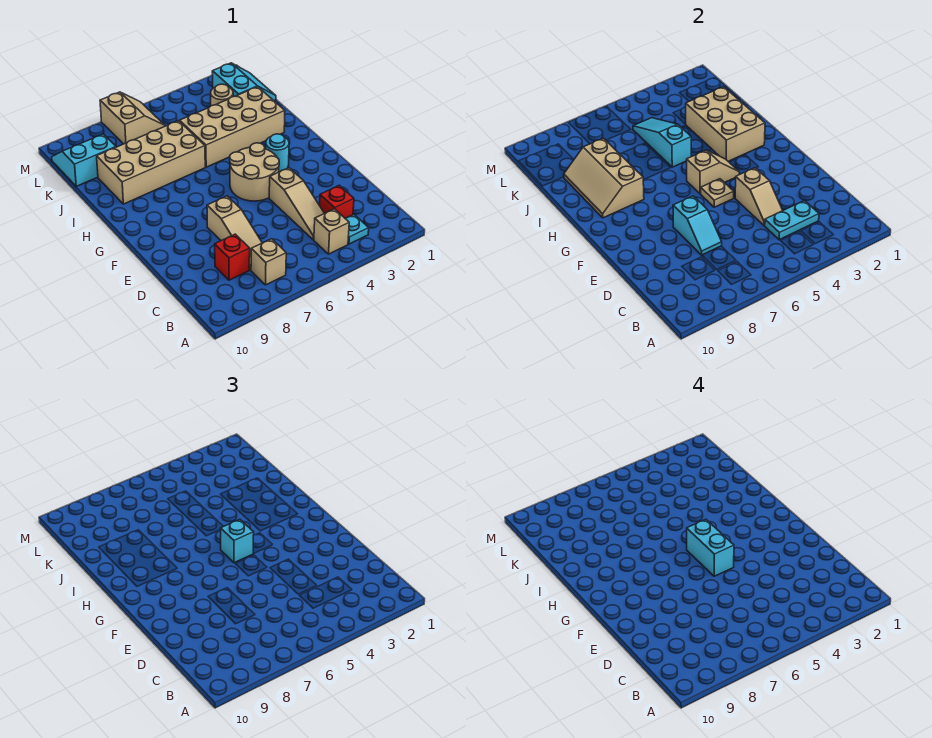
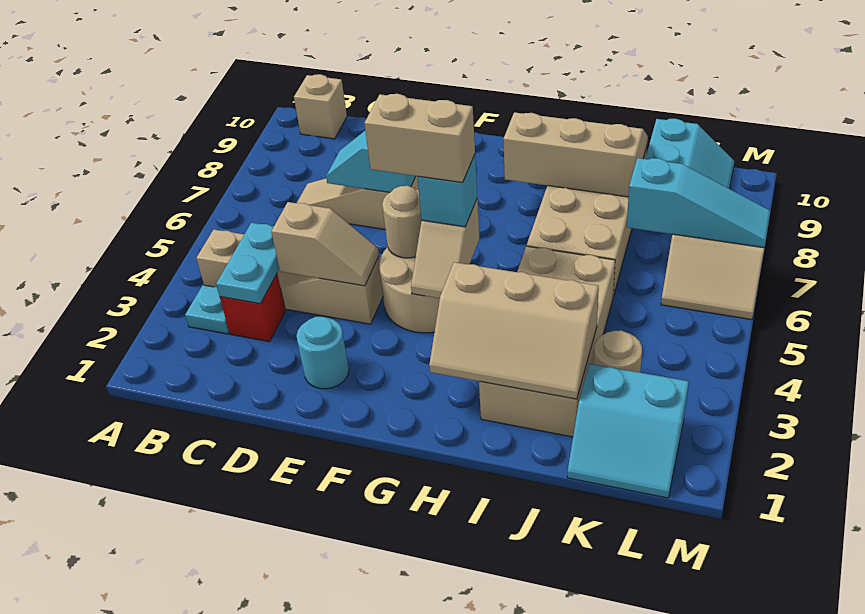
tan 1x1 brick [251,239,286,285] -> tan 1x1 brick moved to [294,74,347,139]
red 1x1 brick [215,234,250,280] -> none
tan 1x2 slope [735,168,783,225] -> tan 1x2 slope turned to [271,202,379,286]
tan 1x1 plate [701,179,734,207] -> tan 1x1 round brick [382,186,422,258]
cyan 1x2 brick [687,519,734,576] -> tan 1x2 brick [364,94,475,183]
cyan 1x1 round brick [266,134,289,172] -> cyan 1x1 round brick moved to [297,317,349,389]
tan 2x3 brick [686,87,765,161] -> tan 2x3 slope [429,262,599,399]
cyan 1x3 slope [633,118,691,167] -> cyan 1x3 slope moved to [627,158,770,248]

